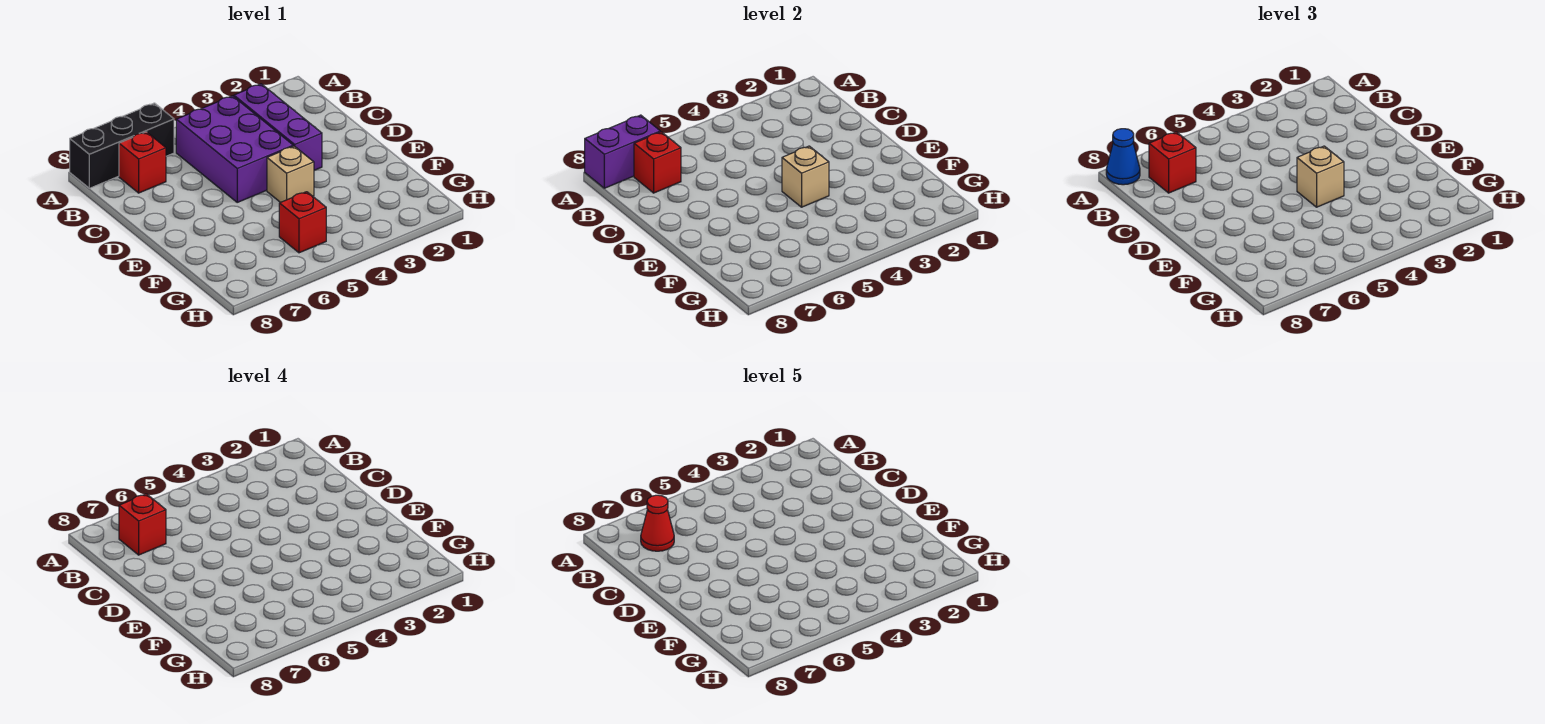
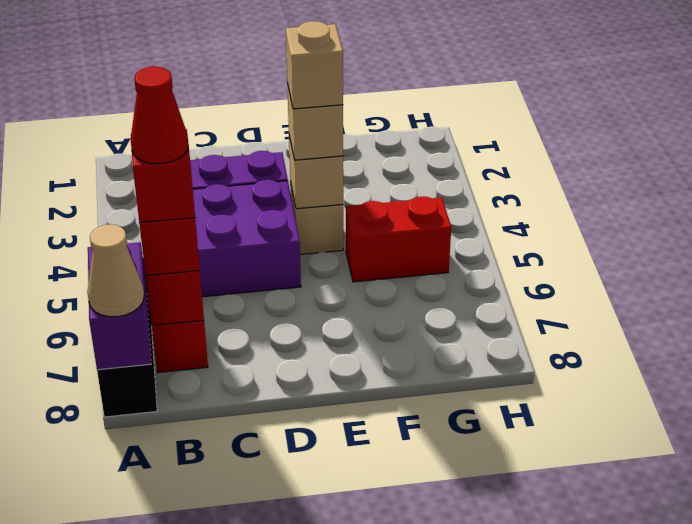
blue 1x1 cone [1106,129,1140,185] -> tan 1x1 cone [87,224,144,317]
none -> tan 1x1 brick [286,21,343,109]
red 1x1 brick [279,192,326,253] -> red 1x2 brick [346,196,451,282]

